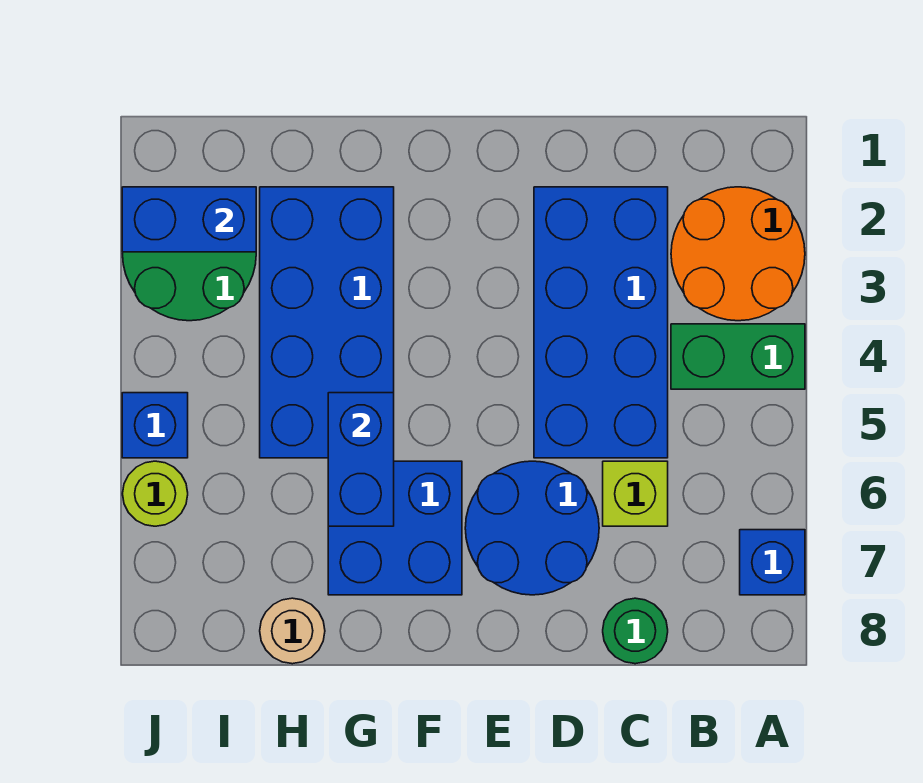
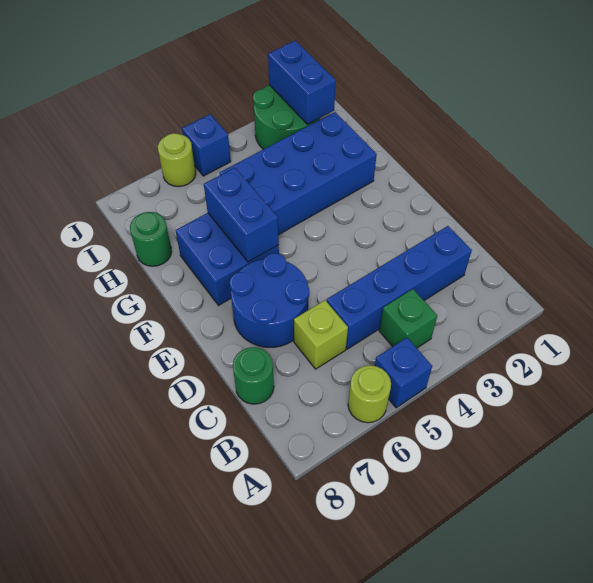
orange 2x2 round brick [671,187,805,321] -> none
green 1x2 brick [671,324,805,389] -> green 1x1 brick [379,289,437,348]
none -> lime 1x1 round brick [348,365,391,423]
blue 1x1 brick [740,530,805,595] -> blue 1x1 brick moved to [375,338,432,408]
blue 2x4 brick [534,187,668,458] -> blue 1x4 brick [327,226,472,349]
blue 1x2 brick [328,393,394,526] -> blue 1x2 brick turned to [204,168,279,262]
tan 1x1 round brick [260,598,325,664] -> green 1x1 round brick [130,212,172,266]

